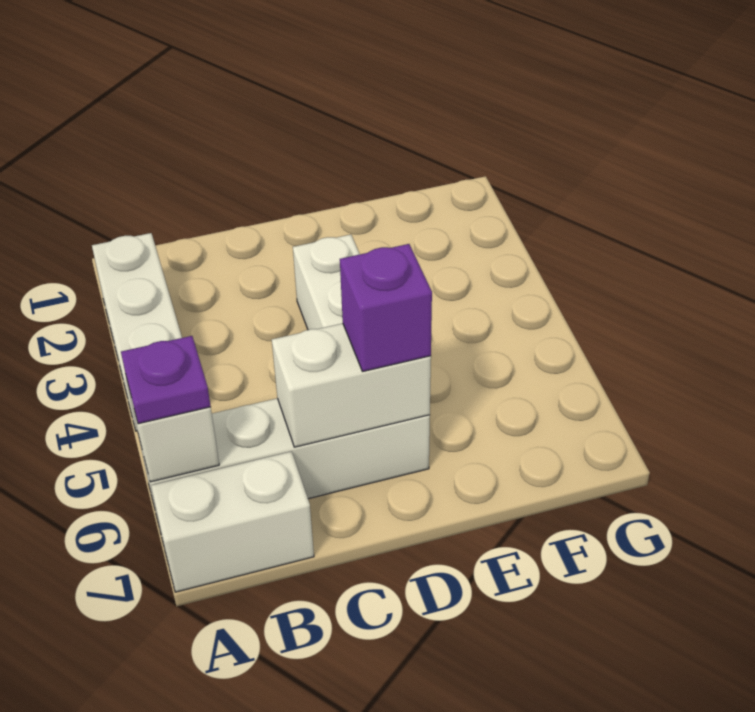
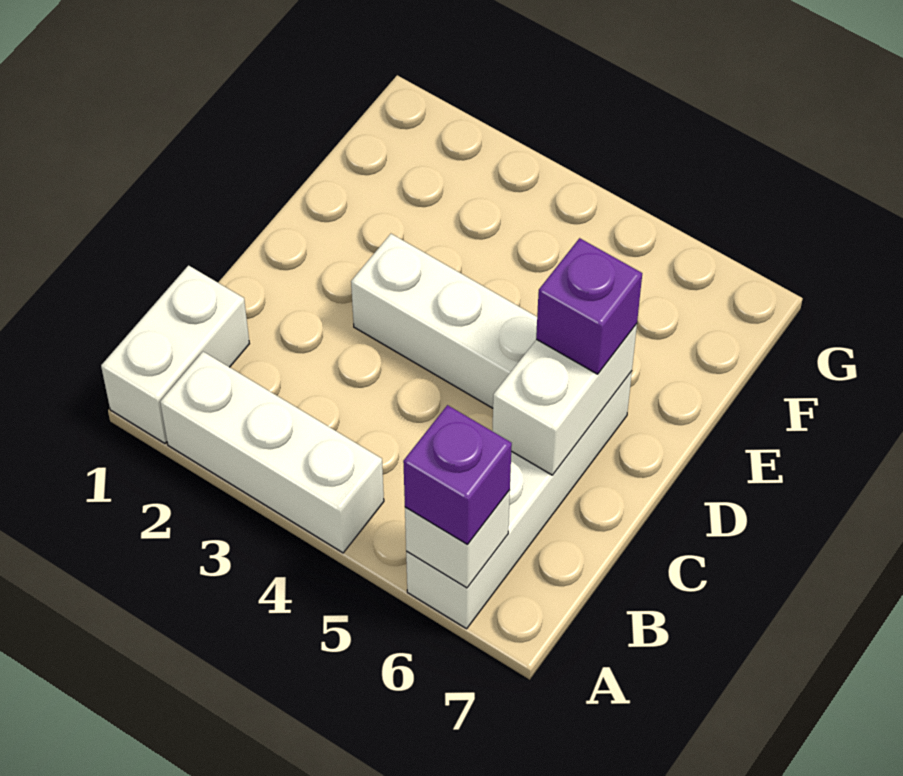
purple 1x1 plate [121,336,211,424] -> purple 1x1 brick [403,405,512,544]
white 1x2 brick [151,451,314,592] -> white 1x2 brick moved to [101,265,250,443]

